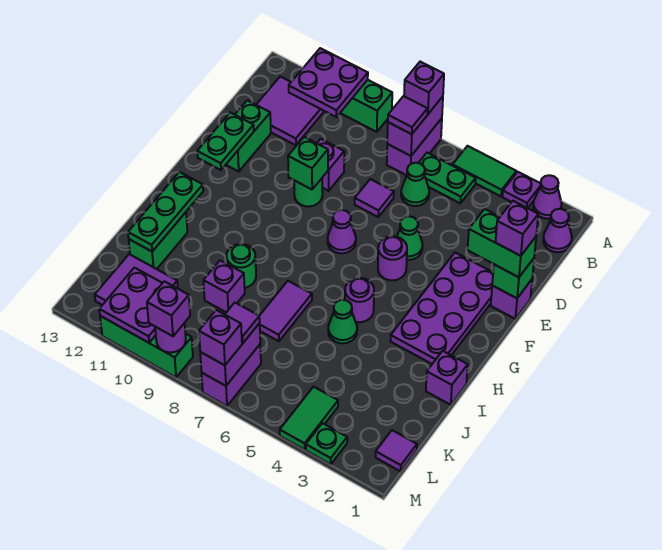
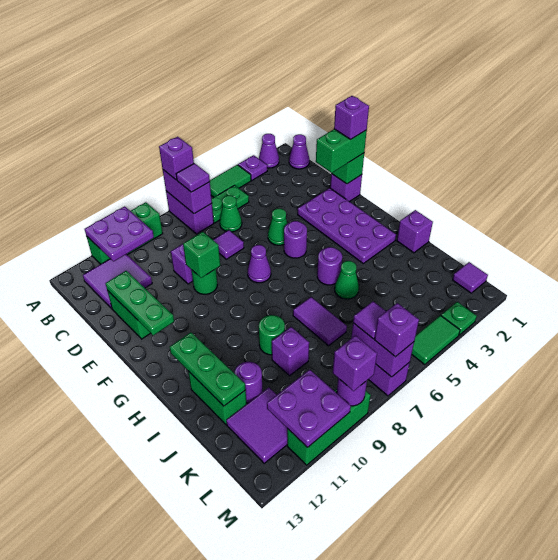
green 1x2 plate [197,112,254,170] -> green 1x3 plate [106,271,174,336]
none -> purple 1x1 round brick [234,362,262,403]
green 1x2 tile [280,387,338,450] -> green 1x2 tile turned to [412,316,460,365]

